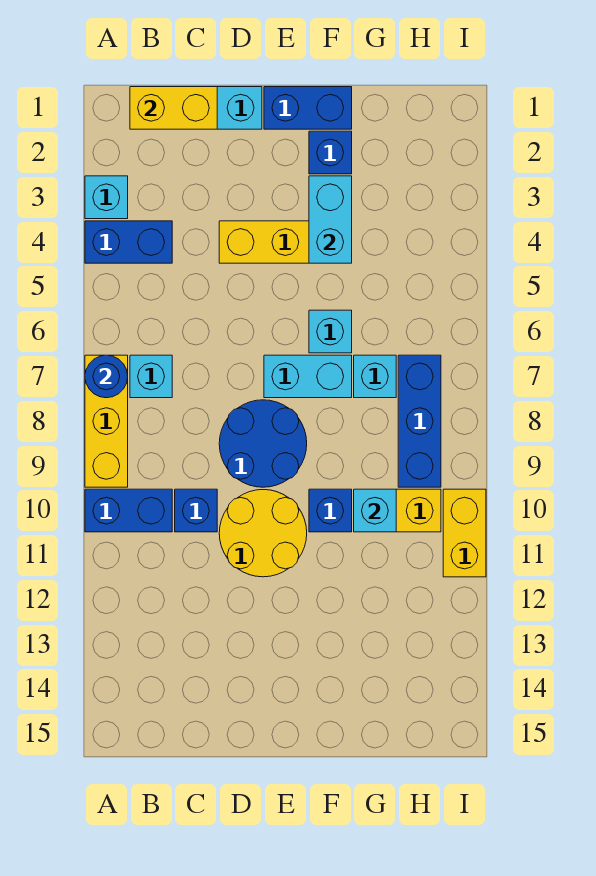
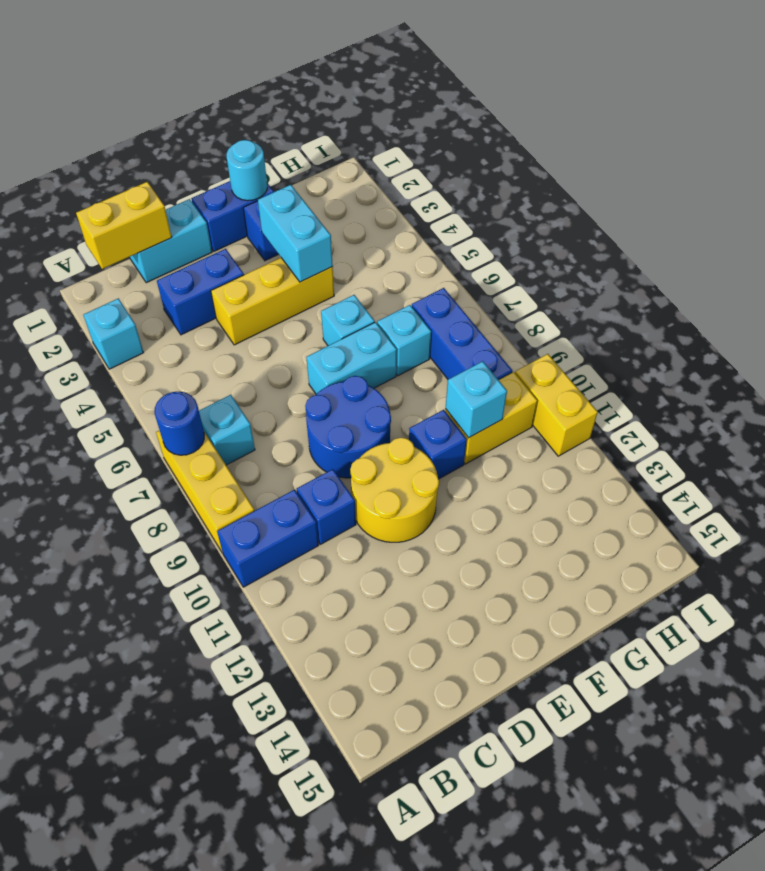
blue 1x2 brick [85,221,172,263] -> blue 1x2 brick moved to [157,249,244,335]
none -> cyan 1x1 round brick [227,140,267,201]

